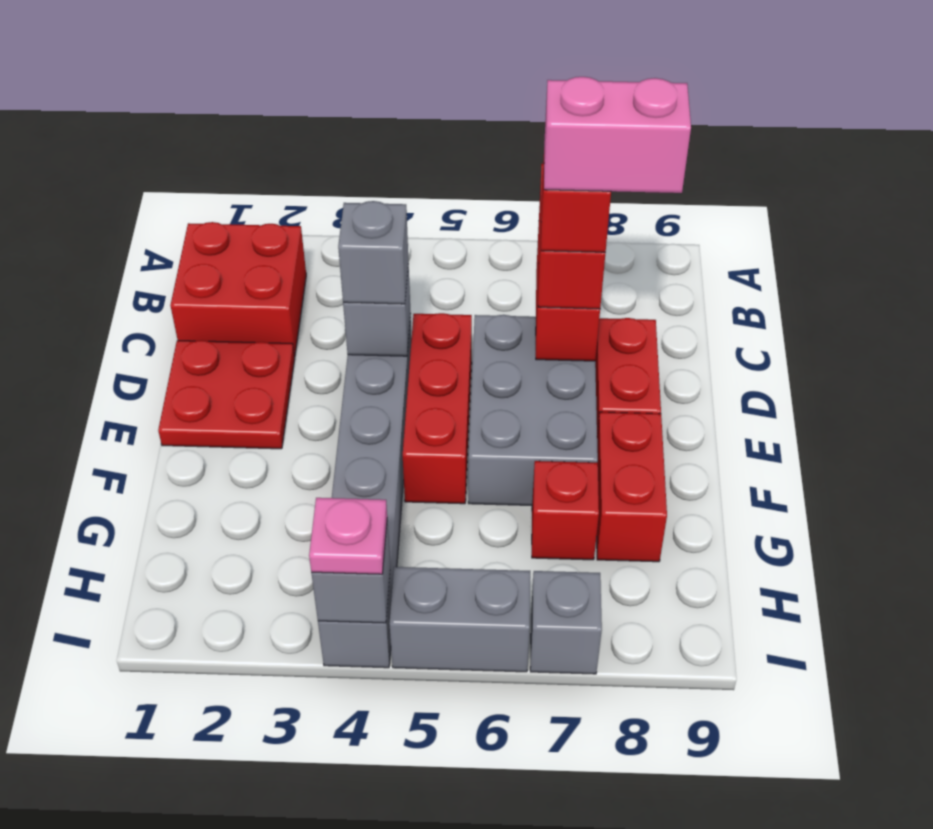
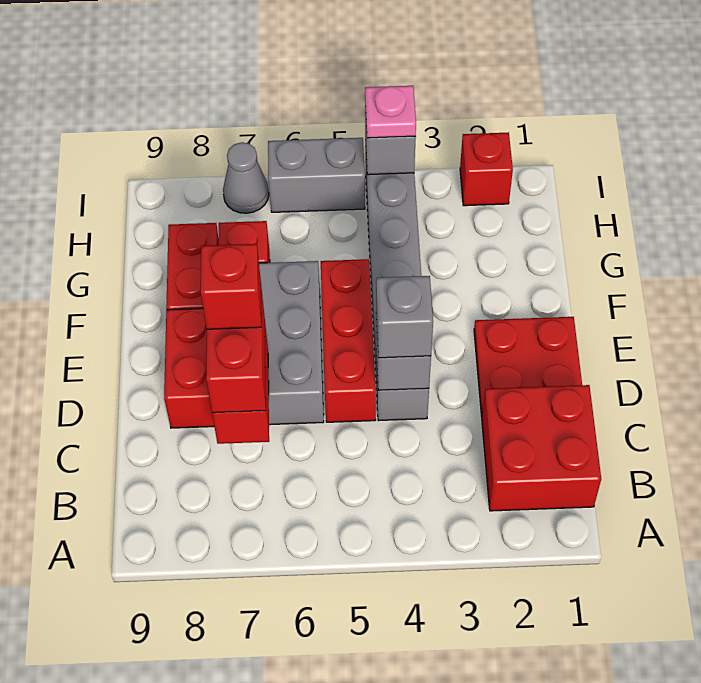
pink 1x2 brick [544,77,691,193] -> none
none -> red 1x1 brick [460,132,513,206]
grey 1x1 brick [530,571,602,674] -> grey 1x1 cone [223,142,269,213]

